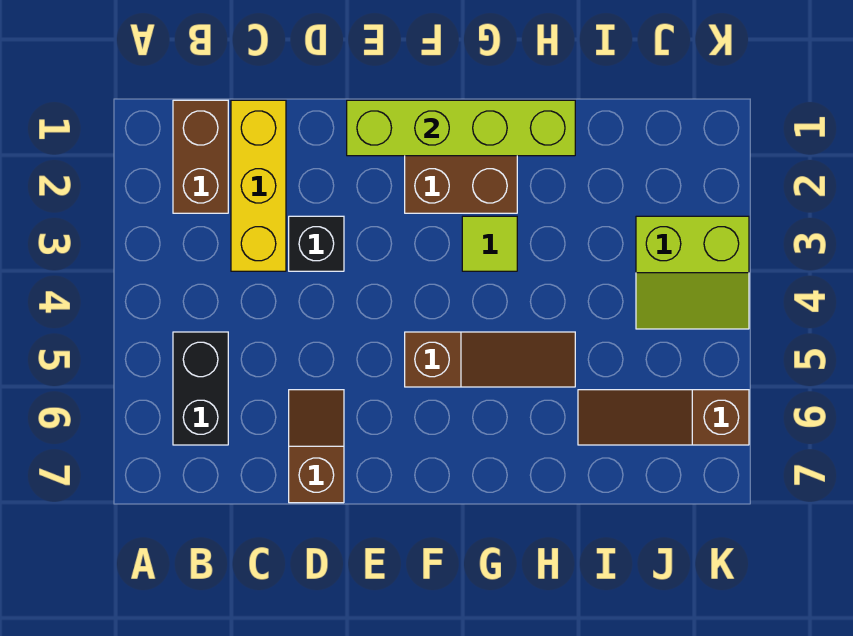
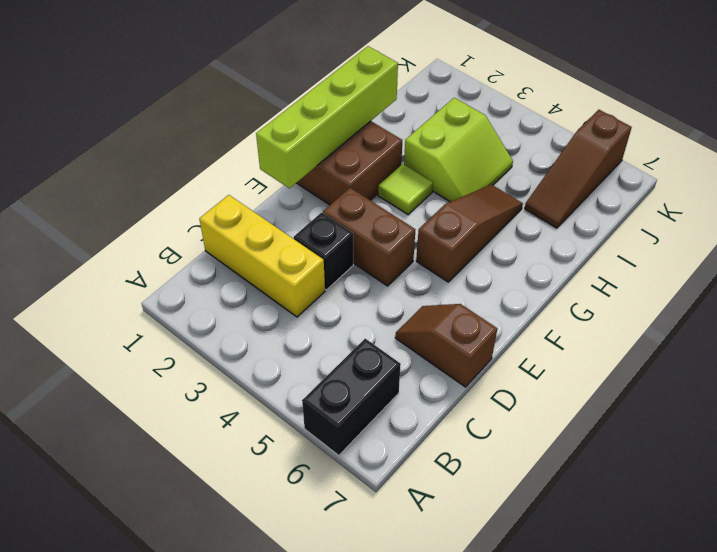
brown 1x2 brick [173,100,228,213] -> brown 1x2 brick moved to [323,188,415,286]
black 1x2 brick [173,332,228,445] -> black 1x2 brick turned to [302,339,401,455]
lime 2x2 slope [636,216,749,329] -> lime 2x2 slope moved to [404,98,513,202]

